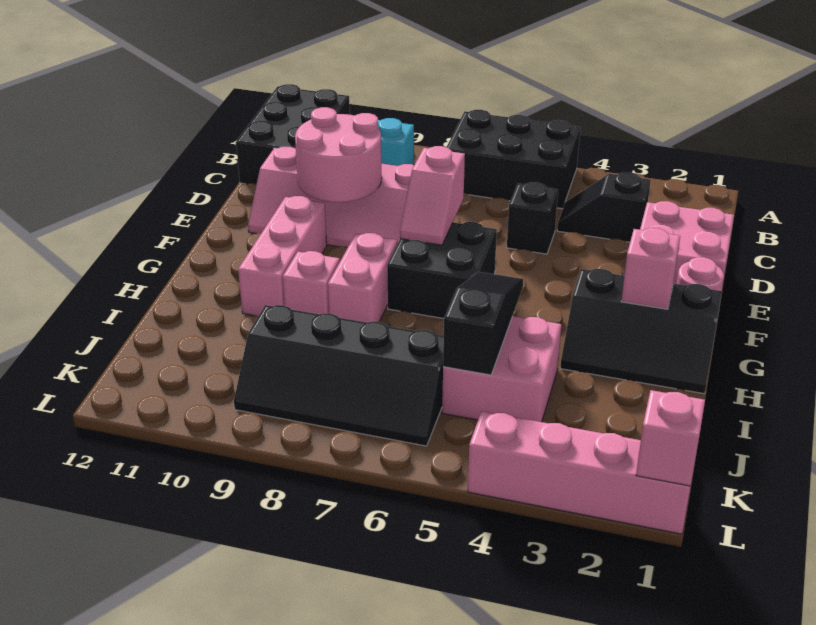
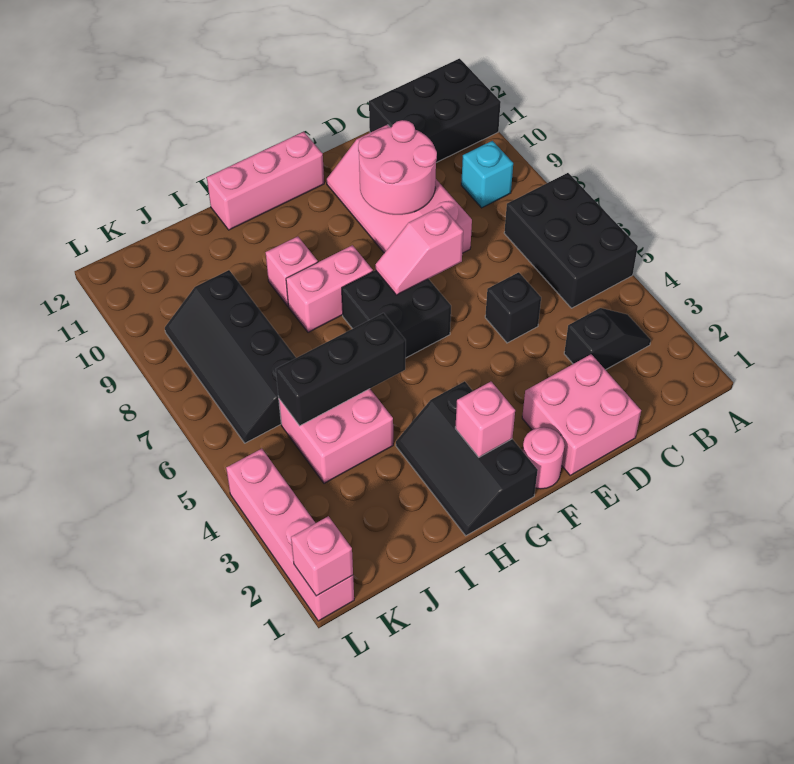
black 1x2 slope [557,173,651,242] -> black 1x2 slope turned to [564,308,651,370]
pink 1x3 brick [238,196,327,316] -> pink 1x3 brick moved to [207,132,324,230]
black 1x3 slope [443,272,523,375] -> black 1x3 brick [276,313,406,426]

